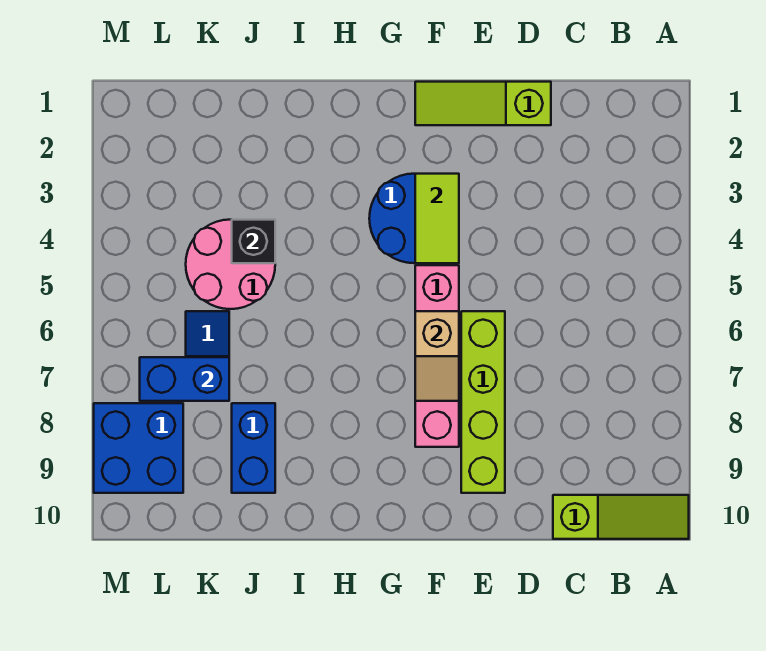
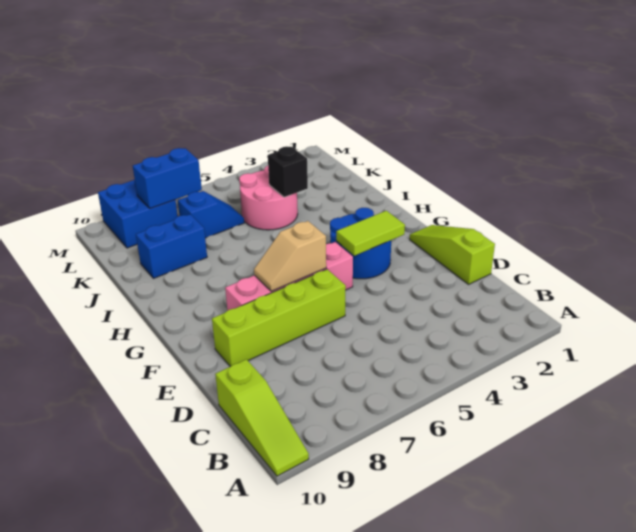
blue 1x2 brick [140,357,229,401] -> blue 1x2 brick turned to [133,148,202,208]

